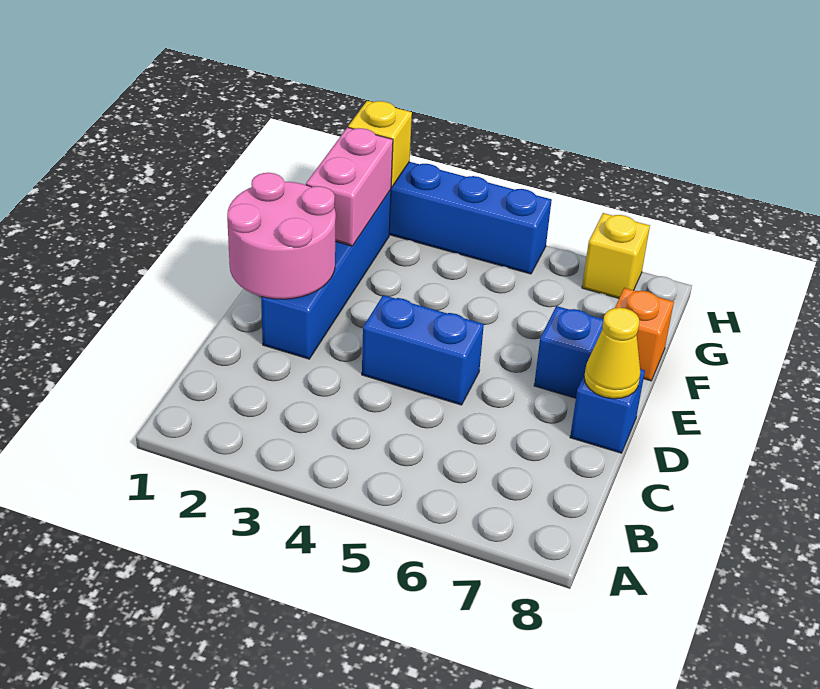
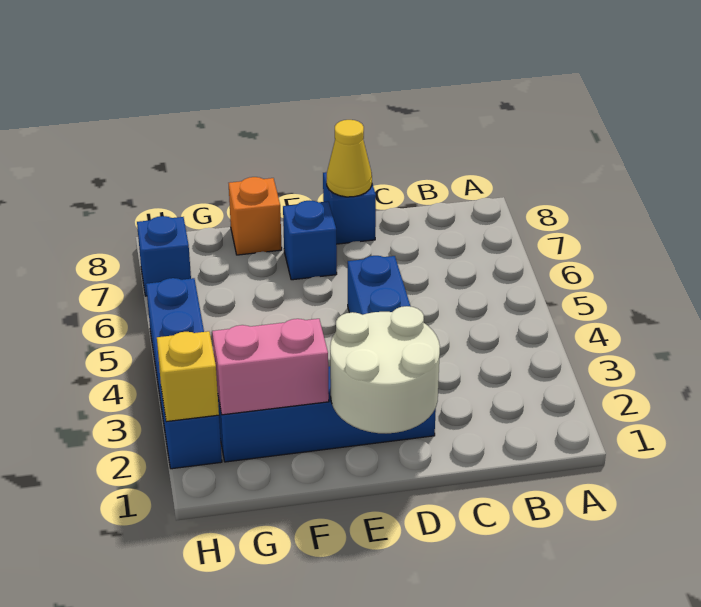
pink 2x2 round brick [227,173,336,299] -> white 2x2 round brick [330,306,440,433]
yellow 1x1 brick [582,213,650,298] -> blue 1x1 brick [137,216,191,296]

